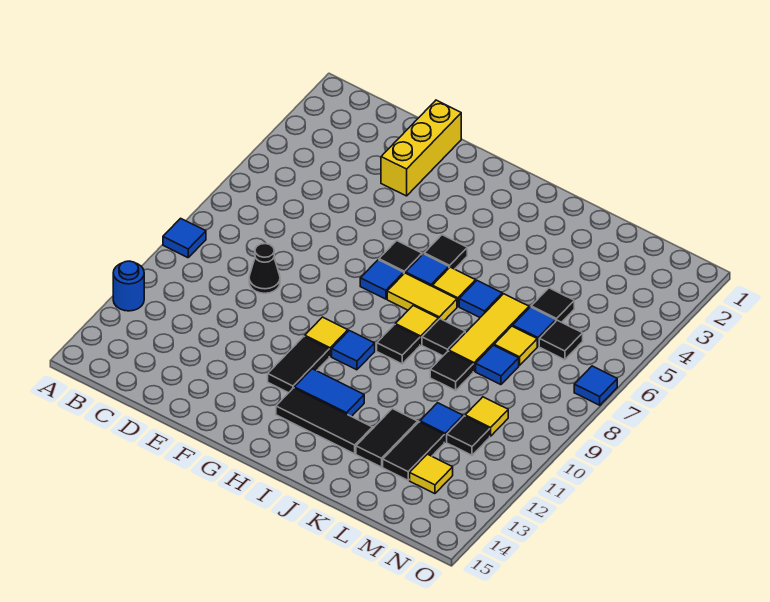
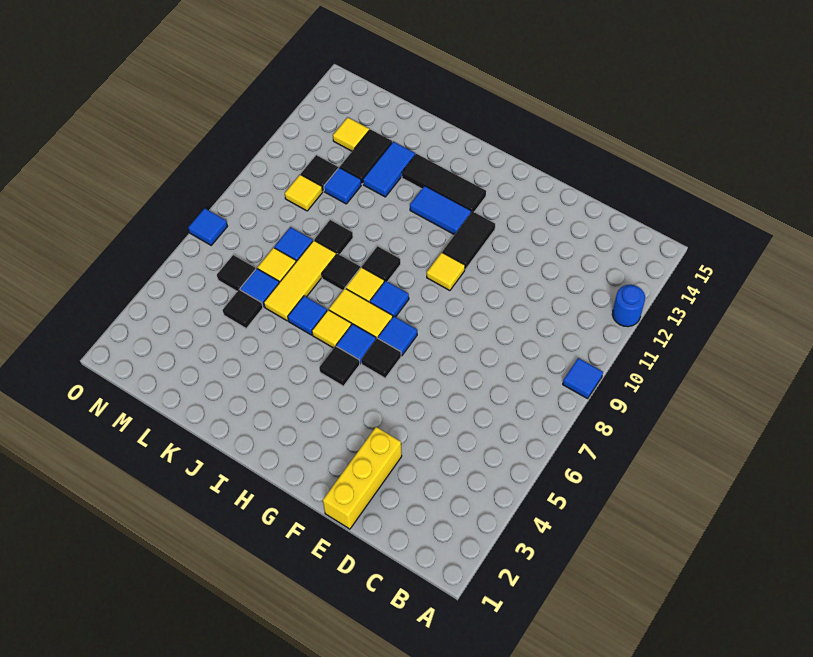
black 1x1 cone [249,244,280,293] -> none
blue 1x1 tile [332,331,375,370] -> blue 1x1 tile moved to [370,281,409,317]
black 1x2 tile [356,409,418,467] -> blue 1x2 tile [363,142,415,197]

